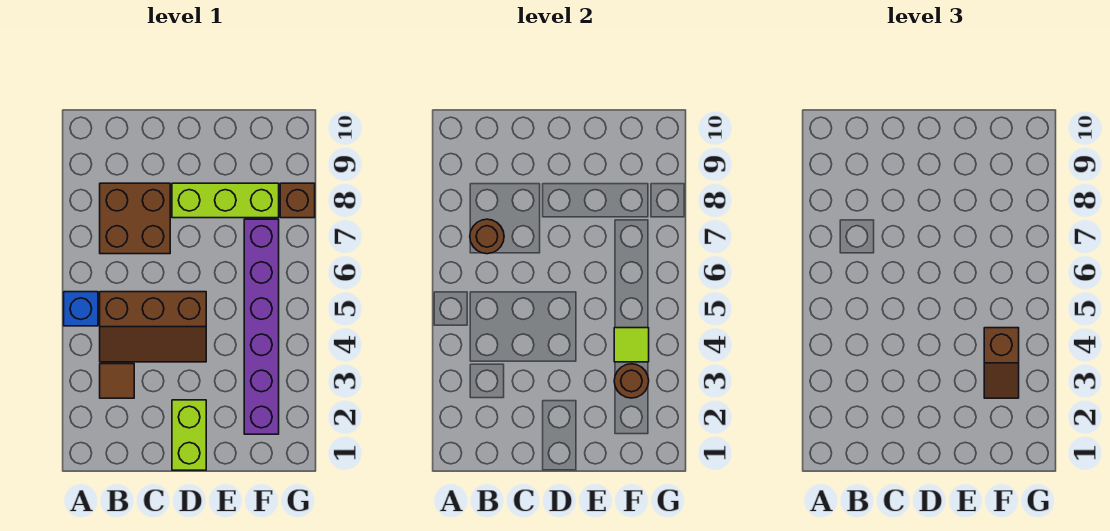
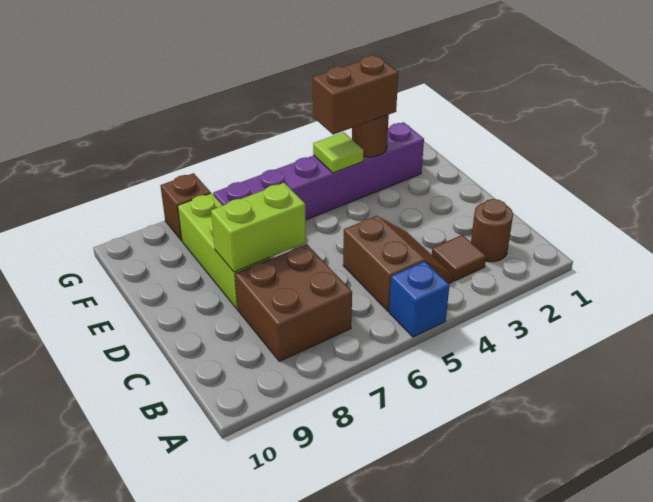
brown 2x3 slope [100,292,206,362] -> brown 2x2 slope [343,216,454,312]
brown 1x1 round brick [470,219,504,254] -> brown 1x1 round brick moved to [471,199,513,262]
lime 1x2 brick [172,400,206,470] -> lime 1x2 brick moved to [211,183,306,272]
brown 1x2 slope [984,328,1019,398] -> brown 1x2 brick [313,56,398,135]

